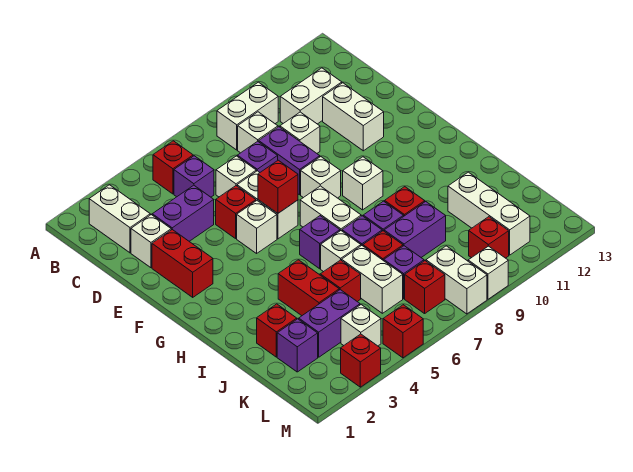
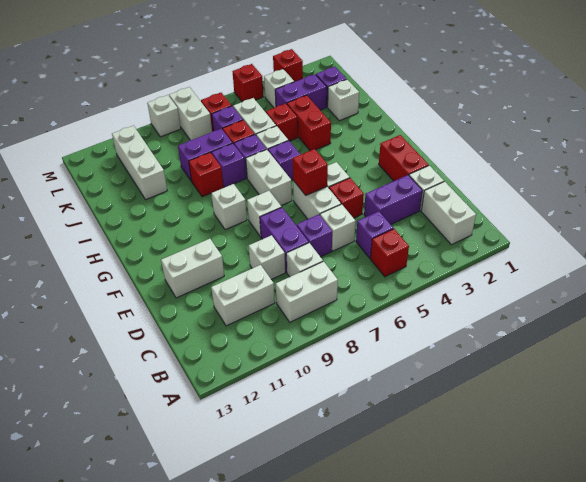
white 1x2 brick [323,83,384,151] -> white 1x2 brick turned to [161,239,224,298]
red 1x1 brick [257,304,297,357] -> white 1x1 brick [328,80,359,121]
red 1x1 brick [469,217,509,258] -> none

